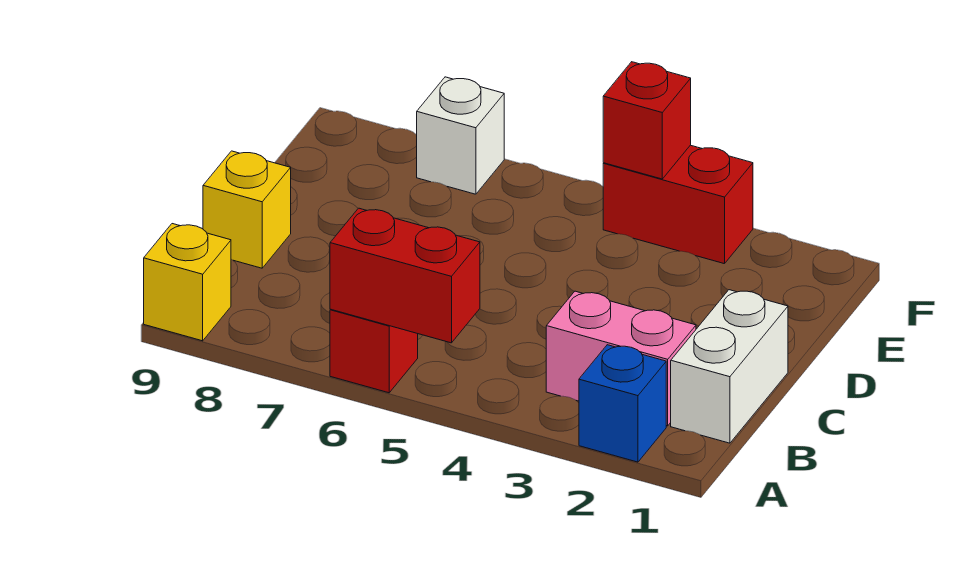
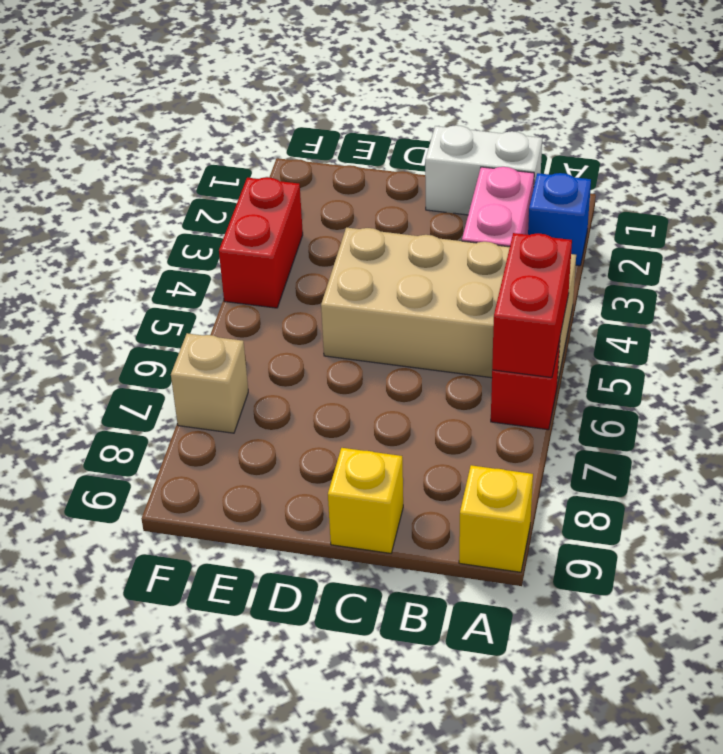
none -> tan 2x4 brick [321,228,576,385]
red 1x1 brick [603,62,691,179] -> none
white 1x1 brick [417,77,504,194] -> tan 1x1 brick [171,333,248,433]

